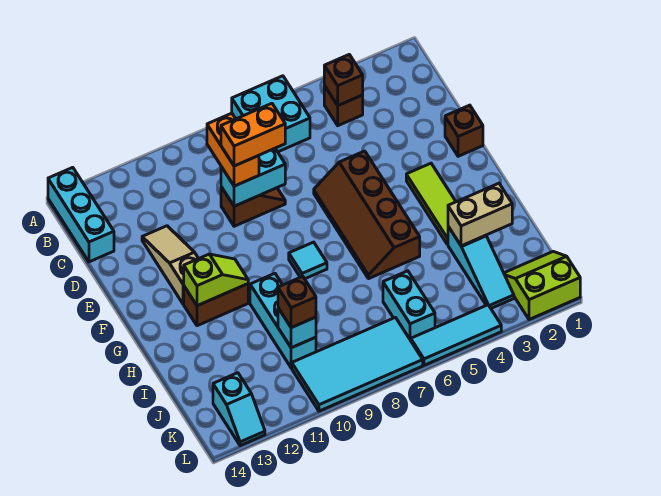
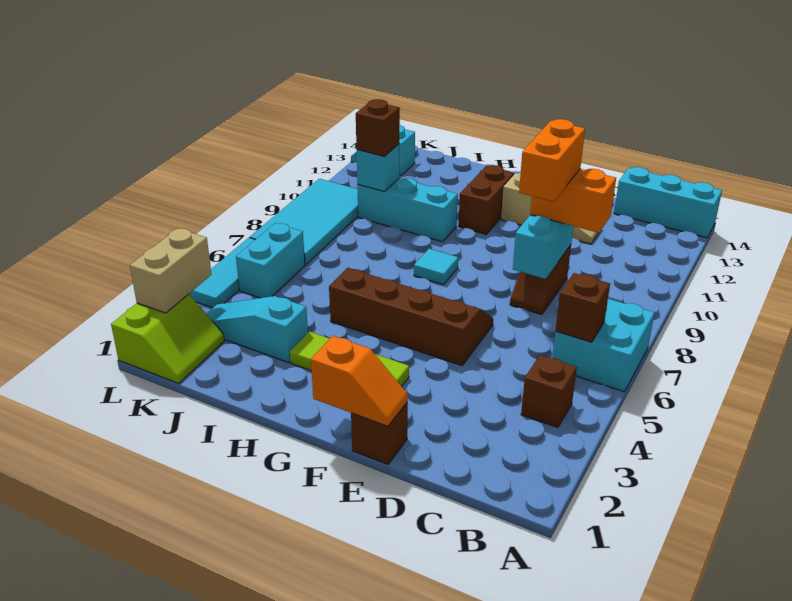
brown 1x1 brick [324,55,363,105] -> brown 1x1 brick moved to [556,273,610,342]
none -> orange 1x2 slope [311,336,408,426]
lime 1x2 slope [184,254,248,306] -> none
tan 1x2 brick [448,183,512,246] -> tan 1x2 brick moved to [130,229,212,313]
cyan 1x2 brick [383,271,435,340] -> cyan 1x2 brick turned to [236,223,305,298]

